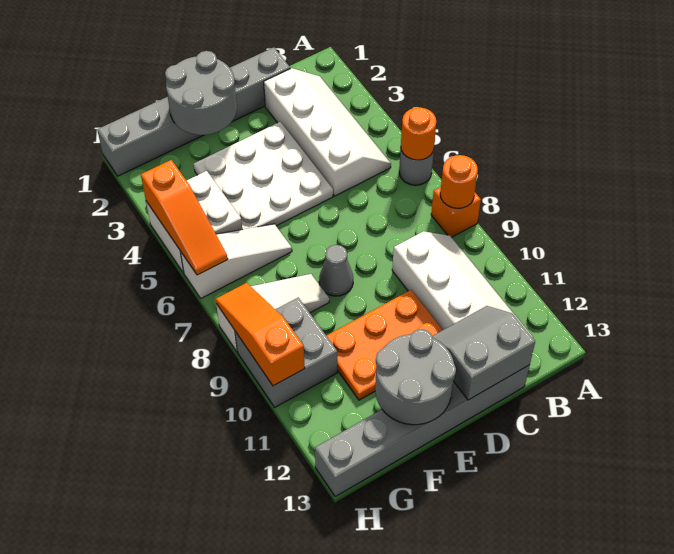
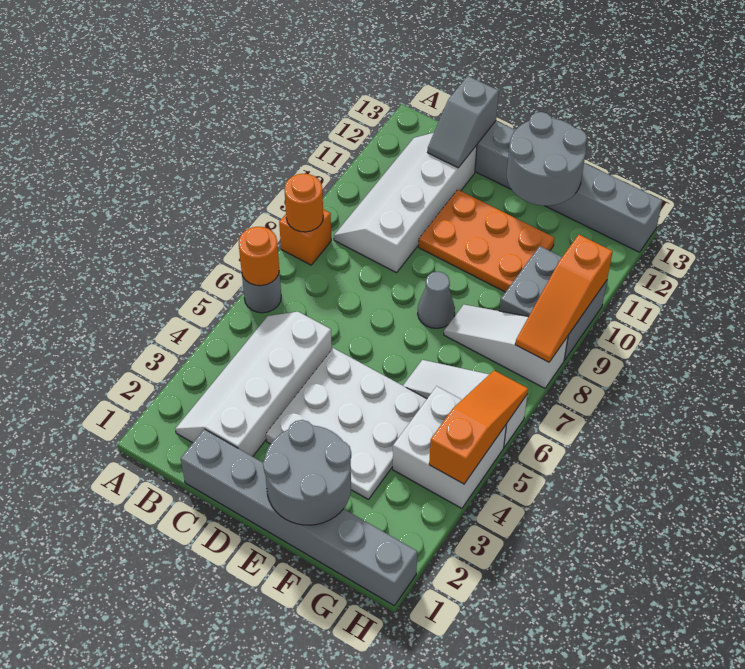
grey 2x2 slope [432,306,535,400] -> grey 1x2 slope [428,76,499,168]

